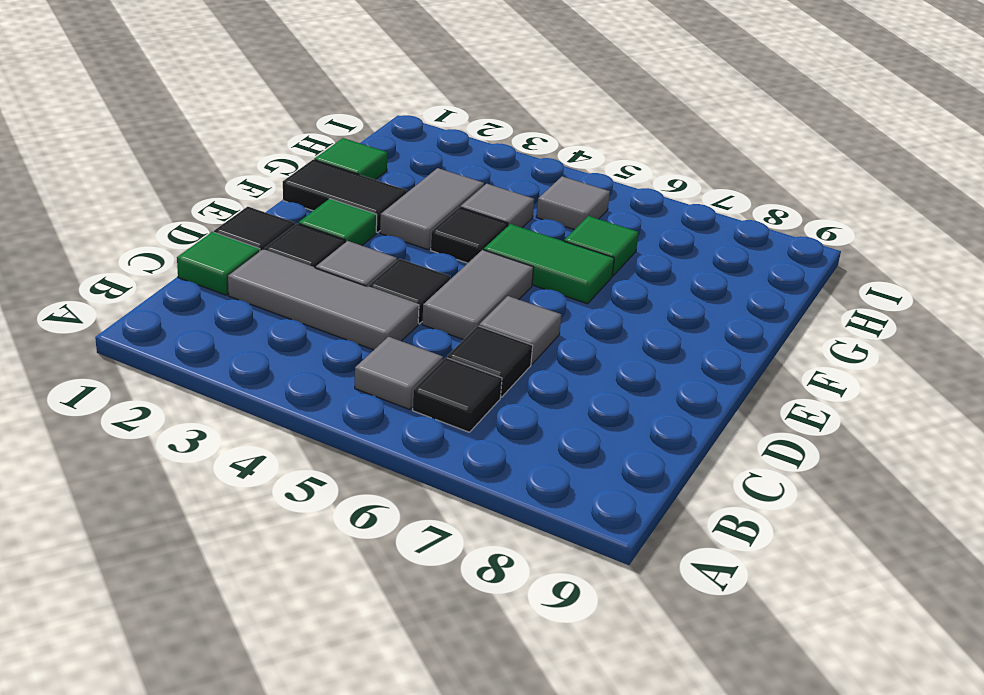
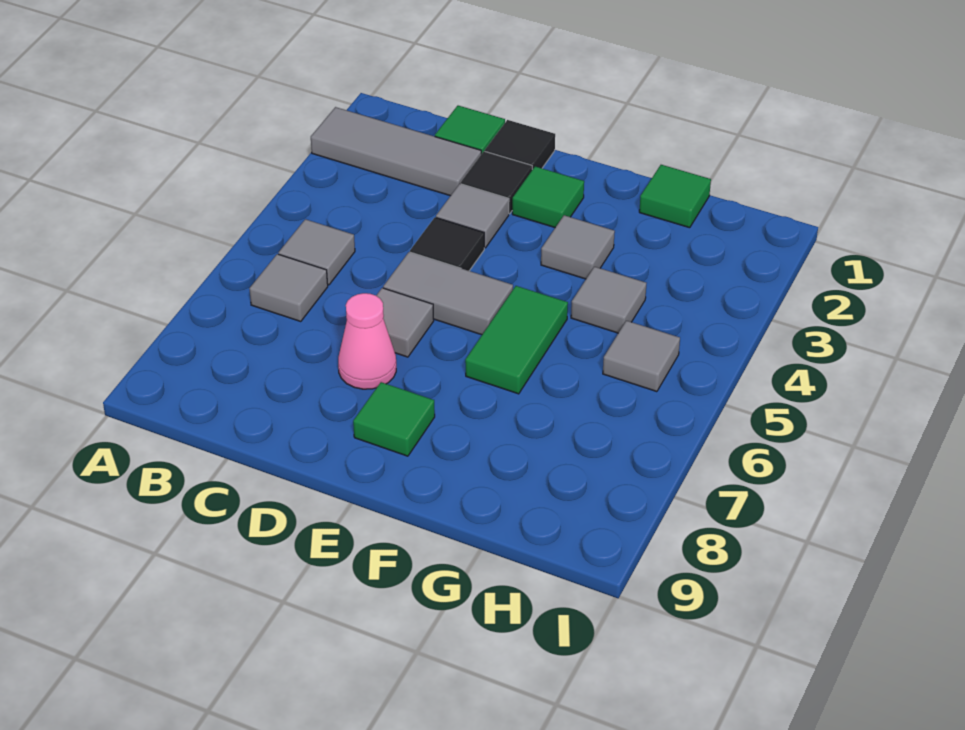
black 1x1 tile [413,358,502,432] -> grey 1x1 tile [249,254,328,322]
grey 1x3 tile [228,250,419,350] -> grey 1x3 tile turned to [311,107,481,196]
black 1x1 tile [447,326,533,397] -> none
none -> pink 1x1 cone [338,293,396,389]
black 1x2 tile [283,160,407,232] -> none
grey 1x2 tile [380,168,484,250] -> grey 1x1 tile [541,215,615,279]
black 1x1 tile [431,207,508,263] -> none
green 1x1 tile [564,216,639,276] -> green 1x1 tile moved to [353,382,435,456]

